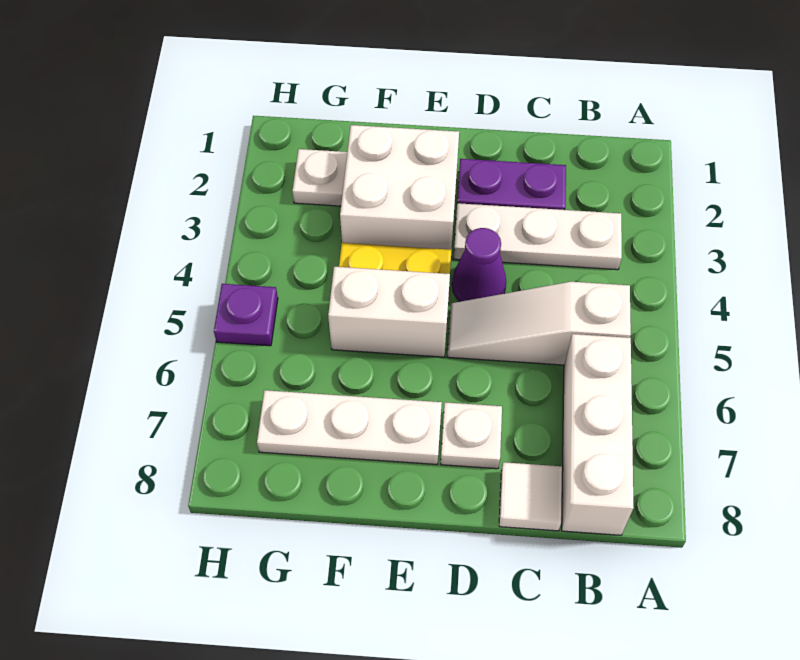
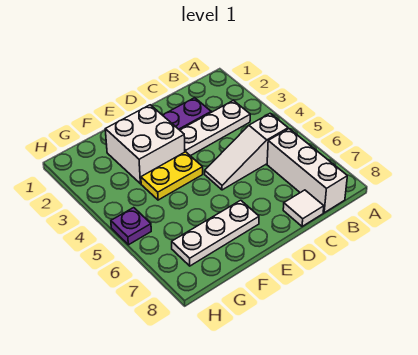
purple 1x1 cone [452,228,506,302] -> none
white 1x1 plate [441,402,502,469] -> none
white 1x2 brick [328,267,450,357] -> none
white 1x1 plate [292,149,347,206] -> none

